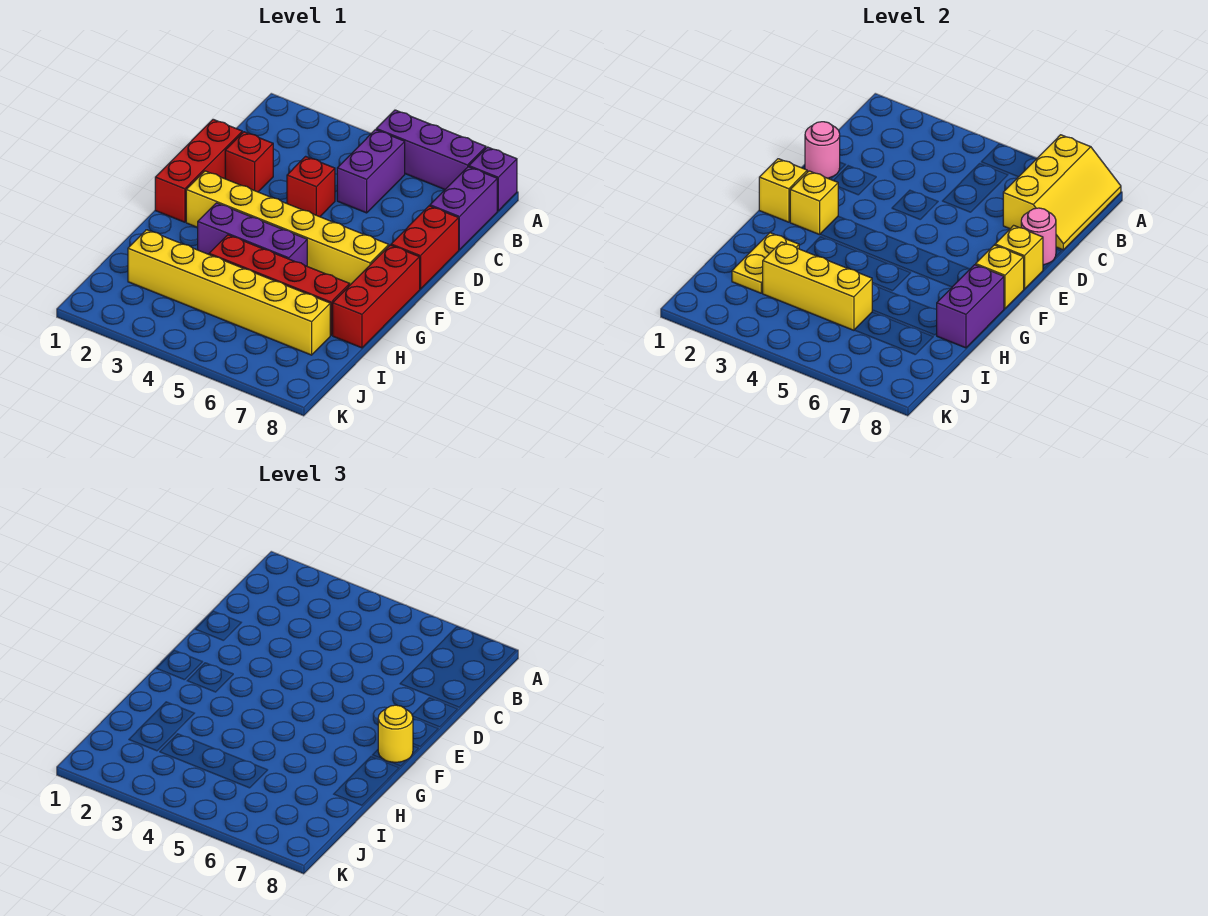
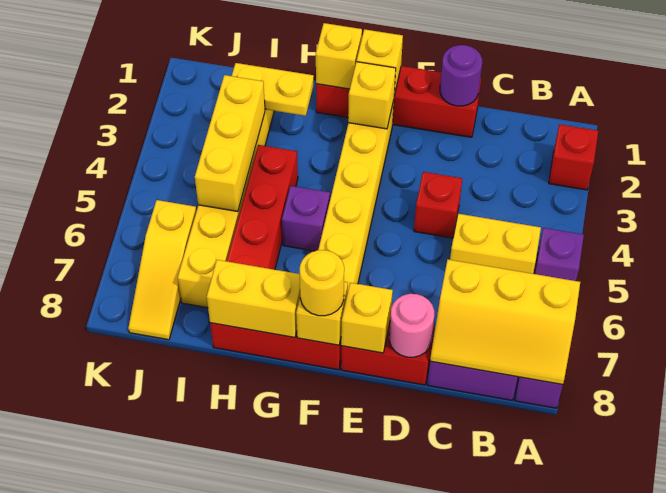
purple 1x3 brick [376,110,486,189] -> purple 1x1 brick [535,228,584,281]
purple 1x2 brick [337,130,405,213] -> yellow 1x2 brick [450,214,541,274]
red 1x3 brick [155,119,242,222] -> red 1x4 brick [316,66,481,137]
pink 1x1 round brick [805,122,840,178] -> purple 1x1 round brick [440,45,482,106]
red 1x1 brick [225,132,273,192] -> red 1x1 brick moved to [549,124,598,190]
none -> yellow 1x1 brick [316,23,362,89]
purple 1x3 brick [198,203,307,266] -> purple 1x1 brick [282,186,330,251]
purple 1x2 brick [936,265,1004,348] -> yellow 1x2 brick [207,260,300,338]
none -> yellow 1x3 slope [128,200,196,340]

